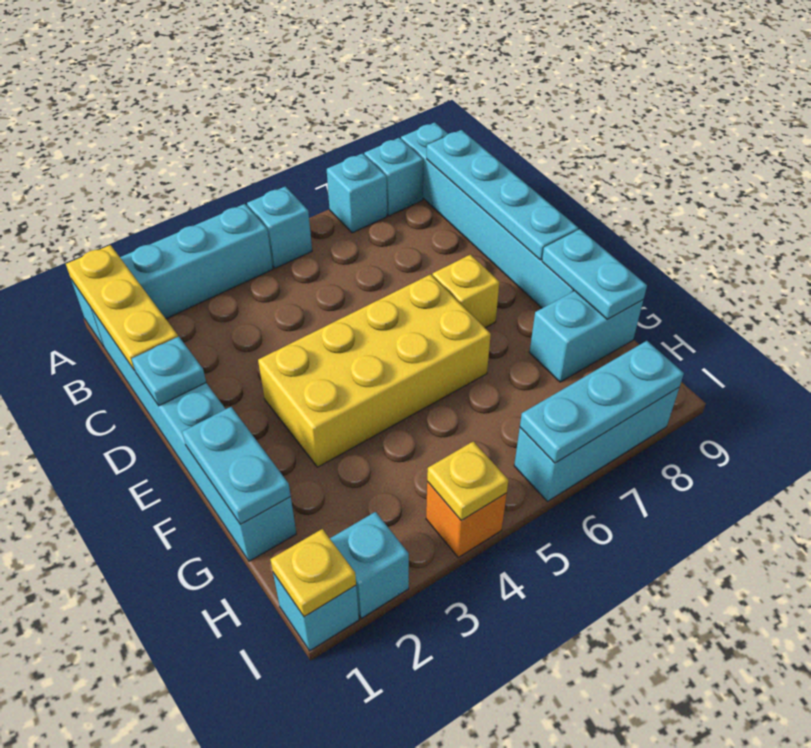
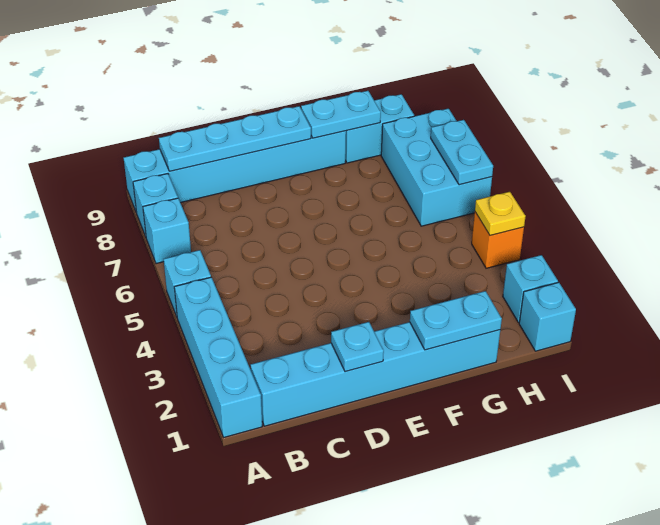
yellow 1x3 plate [66,245,178,371] -> none
yellow 2x4 brick [258,274,491,467] -> none
yellow 1x1 brick [433,255,499,328] -> none
cyan 1x2 brick [529,291,643,382] -> cyan 1x2 brick turned to [345,94,414,163]
yellow 1x1 plate [270,529,356,617] -> none
cyan 1x3 brick [514,388,679,501] -> cyan 2x3 brick [381,109,492,226]
cyan 1x3 plate [520,341,684,463] -> cyan 1x2 plate [431,120,493,185]

